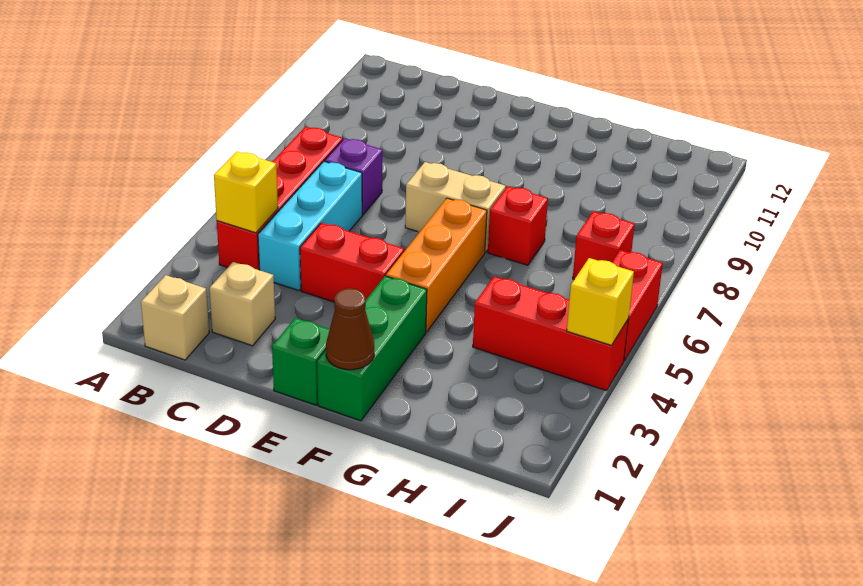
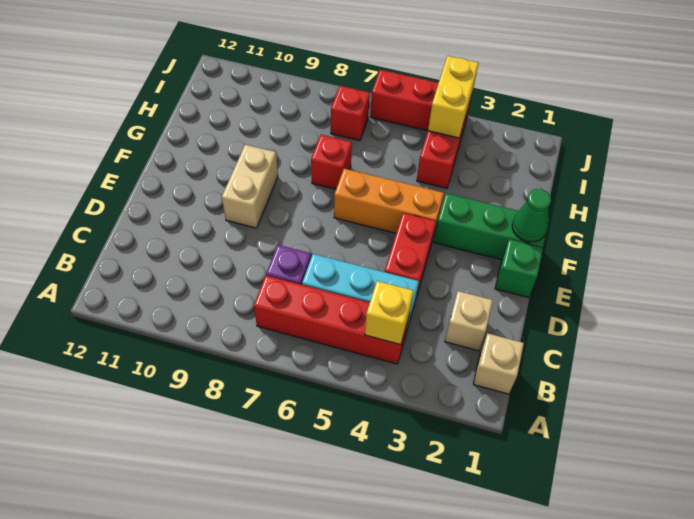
tan 1x2 brick [405,162,506,252] -> tan 1x2 brick moved to [222,145,278,228]
brown 1x1 cone [326,288,374,370] -> green 1x1 cone [512,189,551,242]
yellow 1x1 brick [567,258,634,345] -> yellow 1x2 brick [428,56,479,138]

